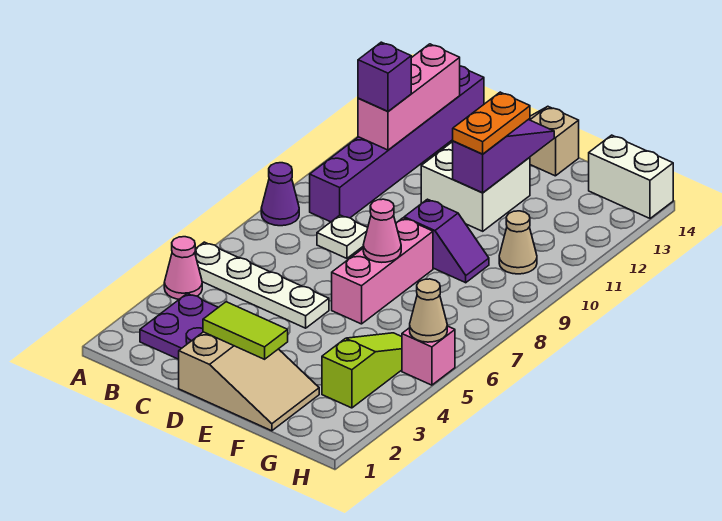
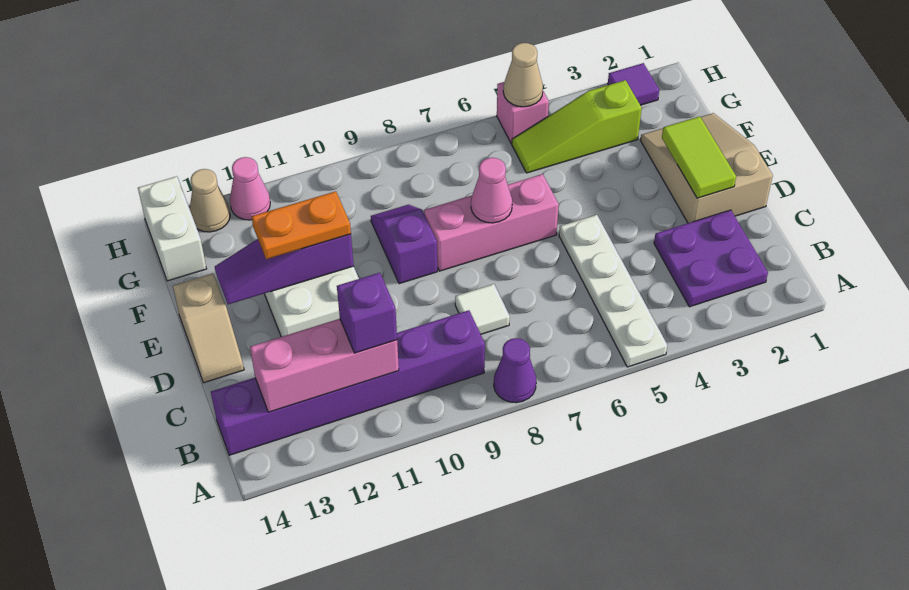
pink 1x1 cone [164,237,202,299] -> pink 1x1 cone moved to [230,157,270,220]
white 1x1 plate [317,215,368,258] -> white 1x1 tile [455,284,510,334]
tan 1x1 cone [499,211,537,274] -> tan 1x1 cone moved to [190,169,230,232]
none -> purple 1x1 tile [608,63,659,105]

